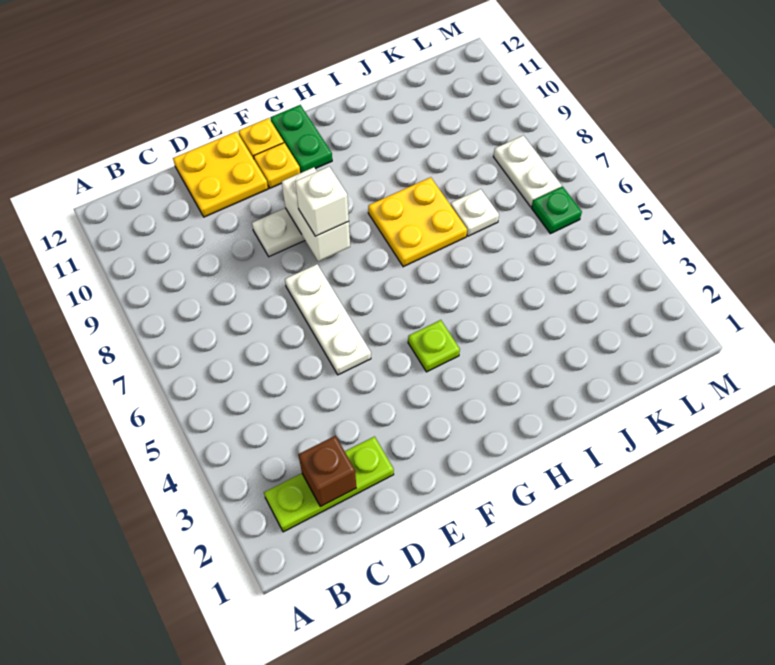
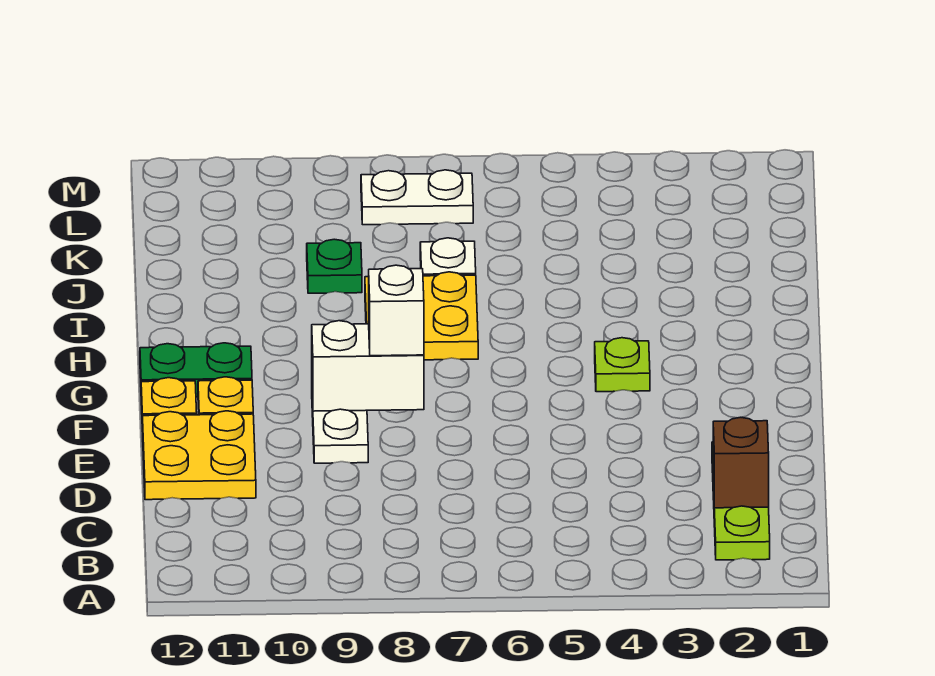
white 1x3 plate [285,264,371,375] -> none
green 1x1 plate [532,187,582,234] -> green 1x1 plate moved to [307,239,362,293]

